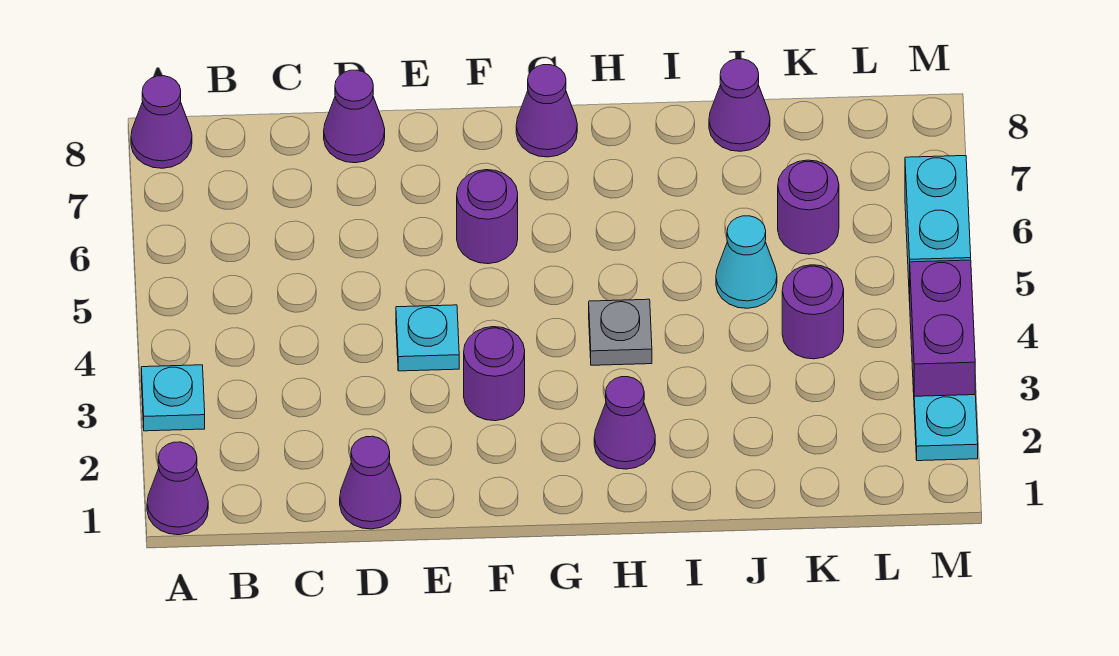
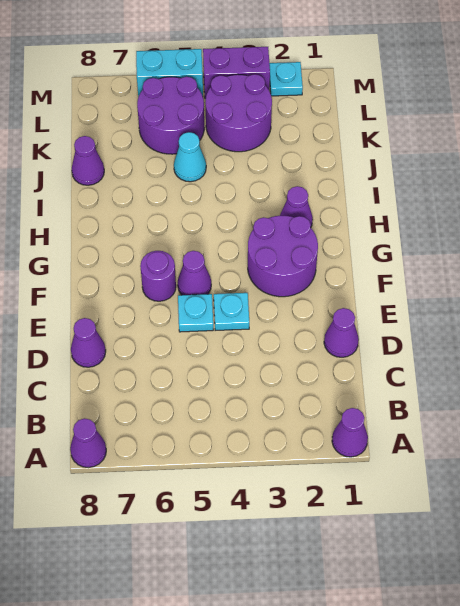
cyan 1x1 plate [141,365,205,431] -> cyan 1x1 plate moved to [178,294,213,332]
purple 1x1 round brick [464,327,525,421] -> purple 2x2 round brick [248,216,318,297]
purple 1x1 cone [516,65,577,157] -> purple 1x1 cone moved to [178,251,211,295]
grey 1x1 plate [589,299,652,365] -> none
purple 1x1 round brick [782,265,844,359] -> purple 2x2 round brick [205,74,272,152]
purple 1x1 round brick [778,160,839,254] -> purple 2x2 round brick [137,77,204,154]

